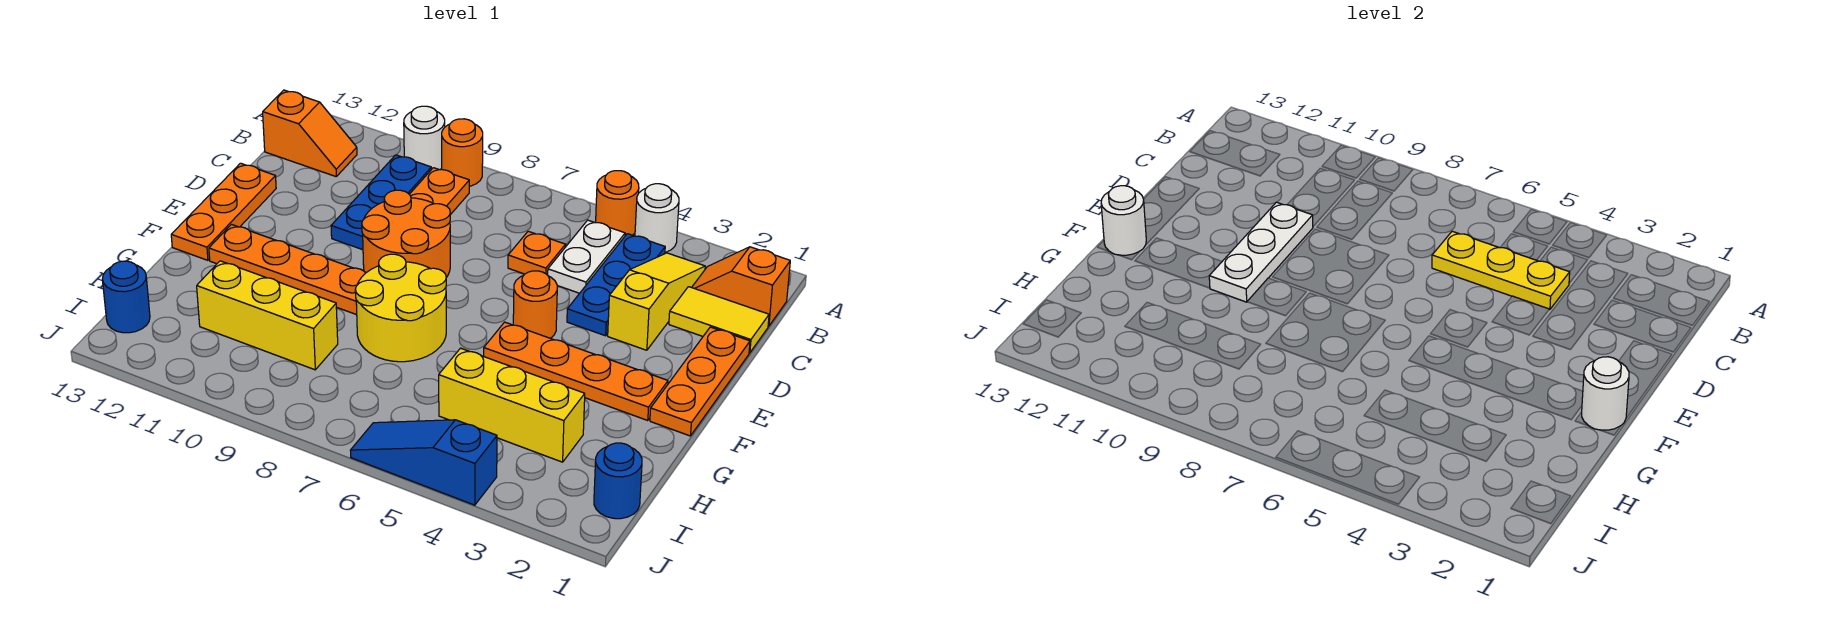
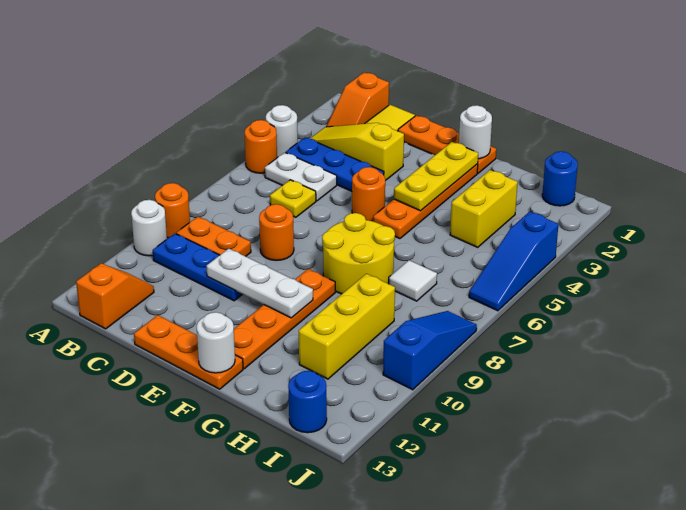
yellow 1x3 plate [1432,231,1570,309] -> yellow 1x3 plate moved to [394,142,478,211]
orange 1x1 plate [508,231,566,275] -> yellow 1x1 plate [270,180,316,217]
orange 2x2 round brick [362,190,450,277] -> orange 1x1 round brick [259,204,294,261]
yellow 1x3 brick [439,348,585,462] -> yellow 1x2 brick [450,170,518,247]
none -> white 1x1 tile [389,260,437,301]
none -> blue 1x3 slope [383,311,477,390]

